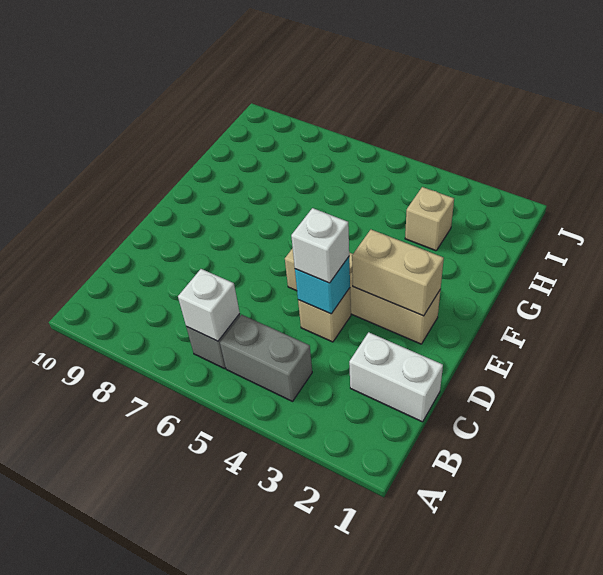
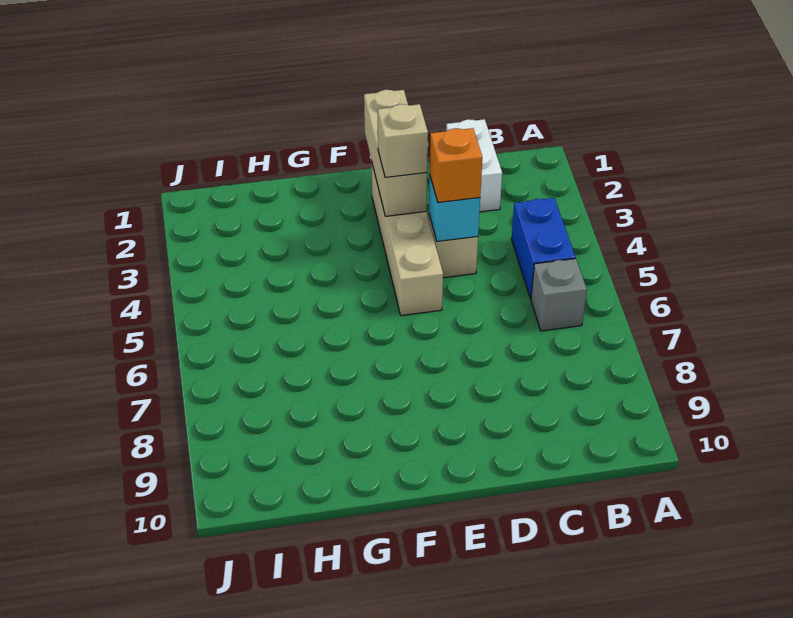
grey 1x2 brick [220,315,312,401] -> blue 1x2 brick [511,198,575,299]
white 1x1 brick [178,269,240,341] -> none
white 1x1 brick [291,208,349,283] -> orange 1x1 brick [430,128,482,203]
tan 1x2 brick [352,230,444,316] -> tan 1x3 brick [364,90,427,216]
tan 1x1 brick [405,187,454,251] -> tan 1x1 brick moved to [378,104,428,177]

